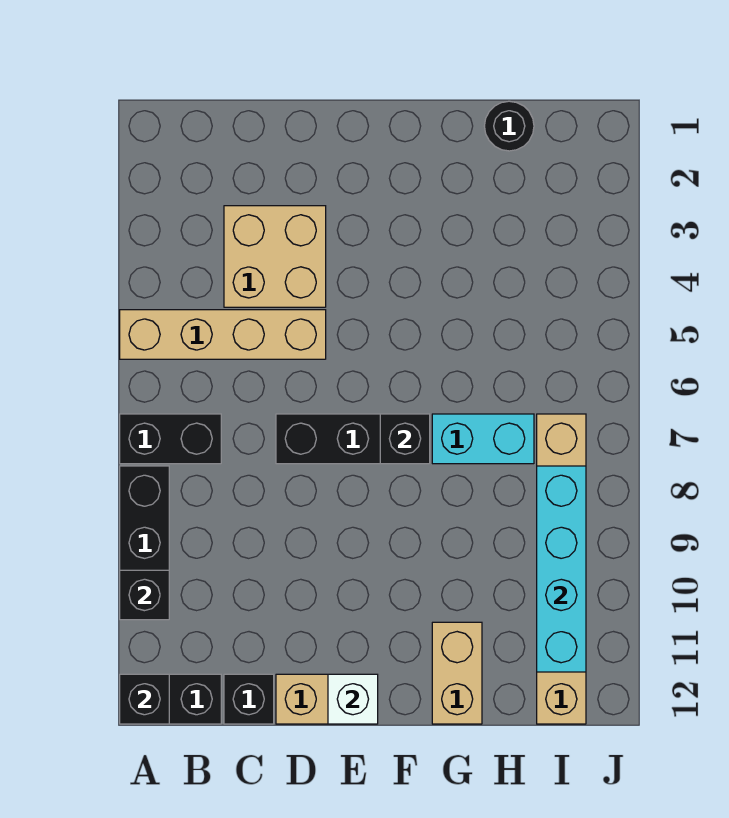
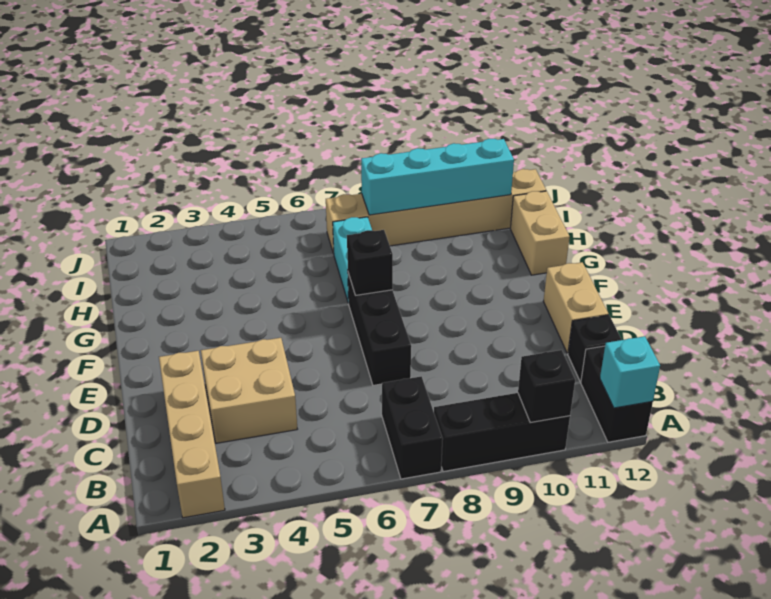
tan 1x4 brick [120,310,326,359] -> tan 1x4 brick moved to [159,351,225,518]
black 1x1 brick [120,674,169,724] -> cyan 1x1 brick [600,336,660,408]
white 1x1 brick [328,674,378,724] -> none
tan 1x2 brick [432,622,482,724] -> tan 1x2 brick turned to [511,191,570,275]
black 1x1 round brick [484,101,534,151] -> none

